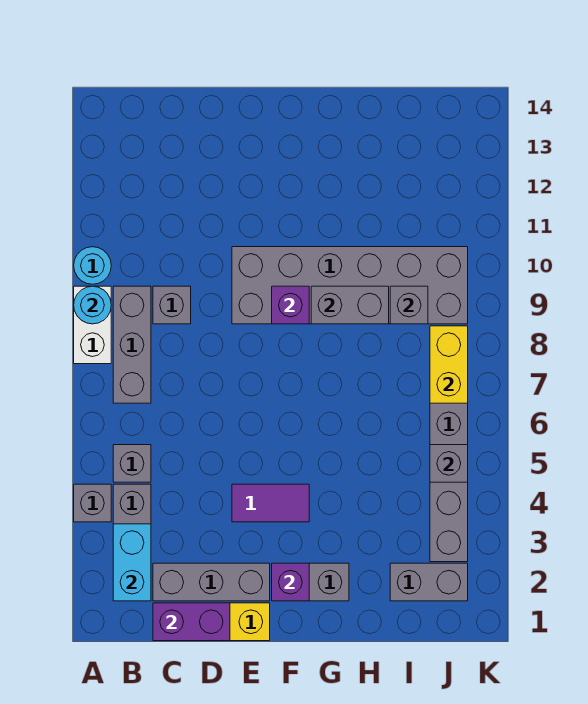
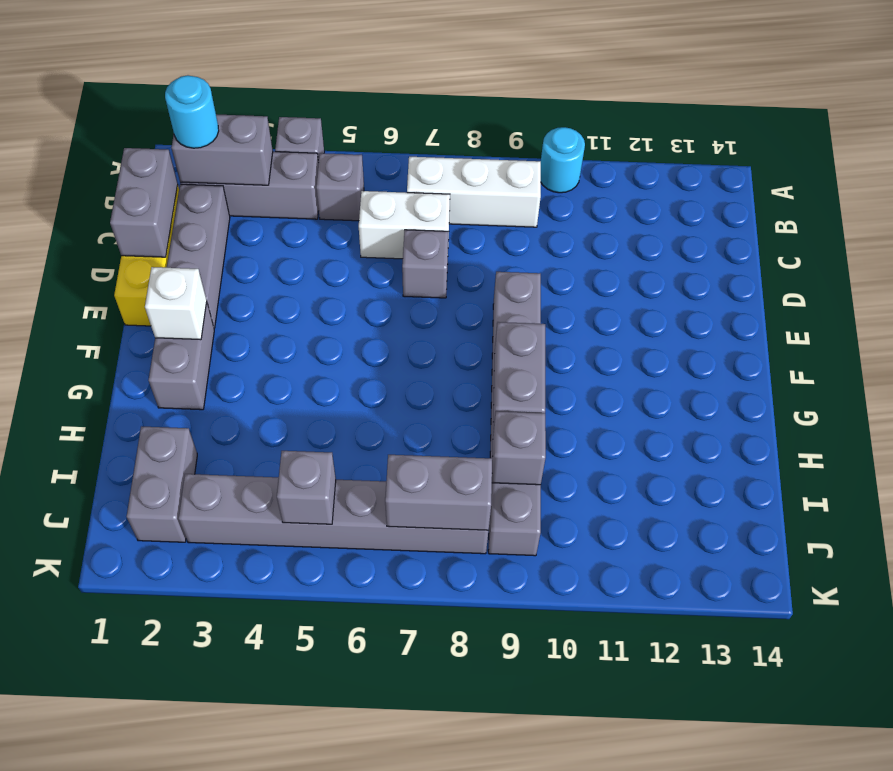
white 1x2 brick [74,286,111,364] -> white 1x2 brick moved to [359,191,450,259]
cyan 1x1 round brick [74,286,111,324] -> cyan 1x1 round brick moved to [165,75,219,148]
cyan 1x2 brick [113,524,151,601] -> grey 1x2 brick [171,114,273,185]
grey 1x3 brick [113,286,151,403] -> white 1x3 brick [407,157,541,227]
purple 1x2 brick [153,603,230,641] -> grey 1x2 brick [110,148,178,257]
grey 1x1 brick [153,286,191,324] -> grey 1x1 brick moved to [402,230,448,298]
purple 1x2 tile [232,484,309,522] -> none
grey 2x6 brick [232,247,468,324] -> grey 1x6 brick [488,272,541,556]
purple 1x1 brick [272,563,309,601] -> white 1x1 brick [145,267,207,340]
purple 1x1 brick [272,286,309,324] -> none
yellow 1x2 brick [430,326,468,403] -> grey 1x2 brick [385,455,492,530]

